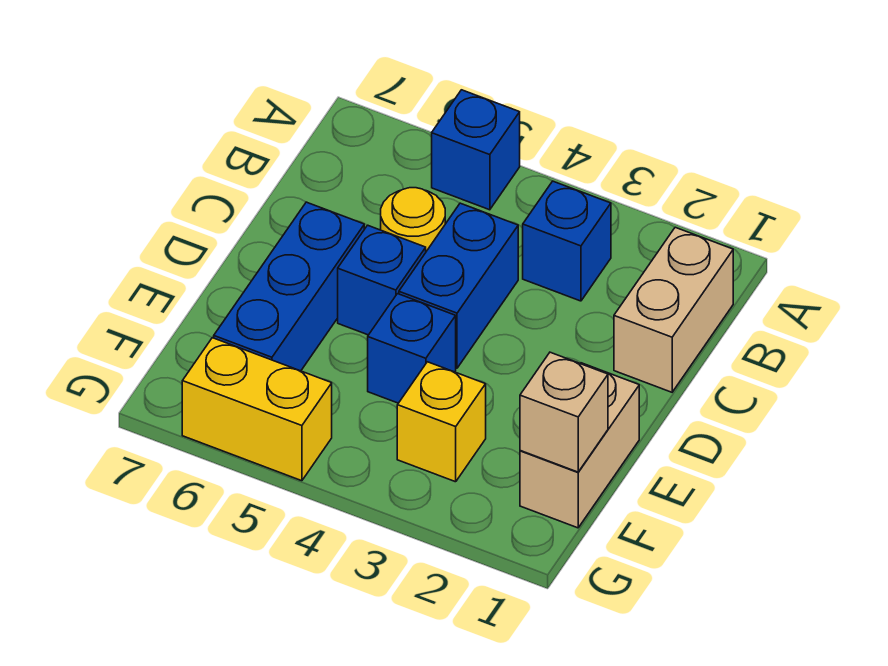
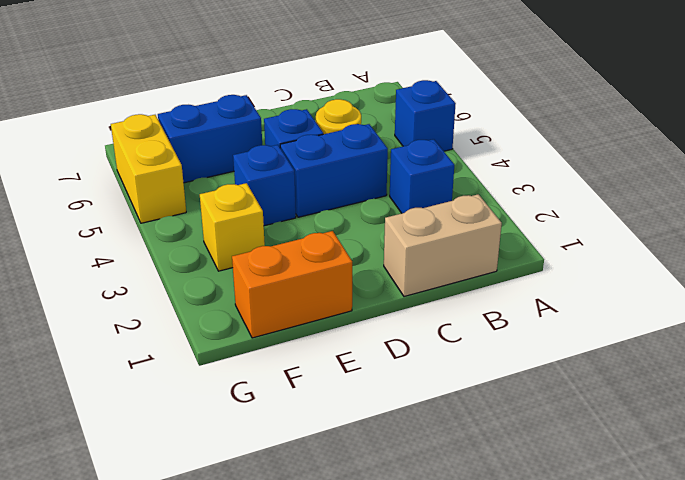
blue 1x3 brick [214,202,364,371] -> blue 1x2 brick [158,95,262,183]
tan 1x2 brick [520,363,639,528] -> orange 1x2 brick [232,231,352,338]
tan 1x1 brick [520,352,608,472] -> none

